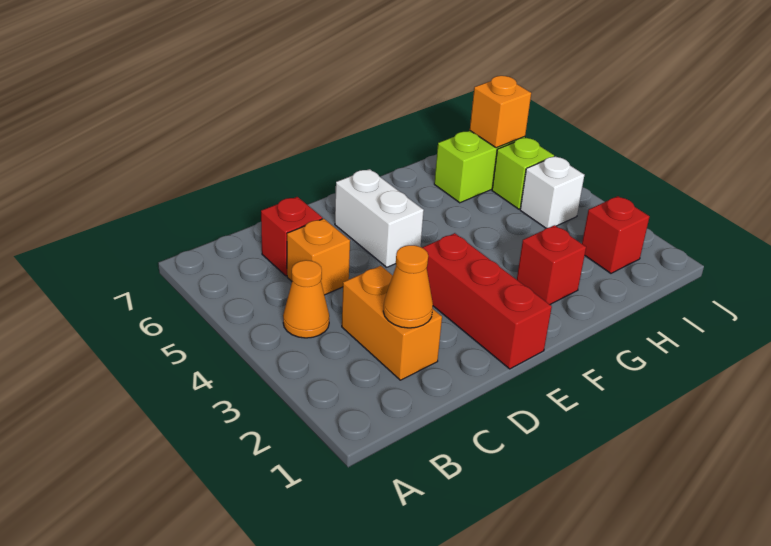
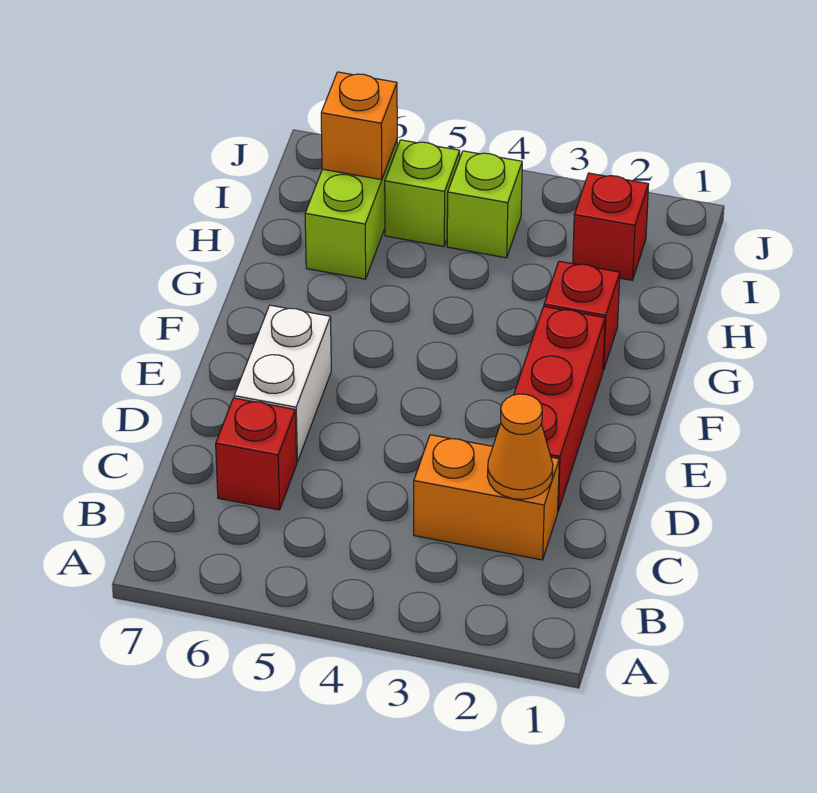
orange 1x1 cone [283,260,329,338] -> none
orange 1x1 brick [287,219,350,295] -> none
red 1x3 brick [422,233,552,369] -> red 1x3 brick turned to [514,307,605,511]
white 1x2 brick [335,169,424,267] -> white 1x2 brick turned to [234,305,331,462]
white 1x1 brick [520,156,584,228] -> lime 1x1 brick [447,151,522,258]

